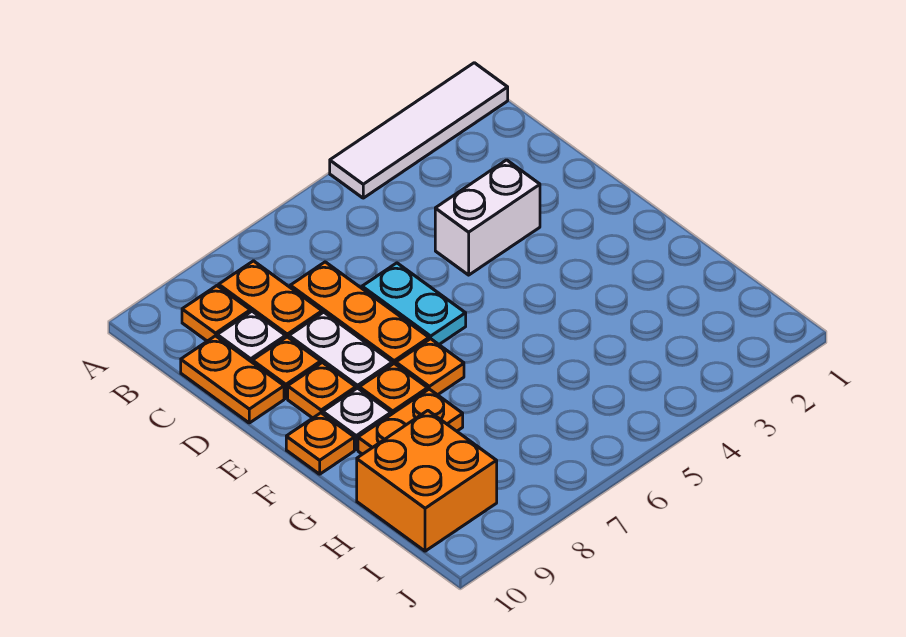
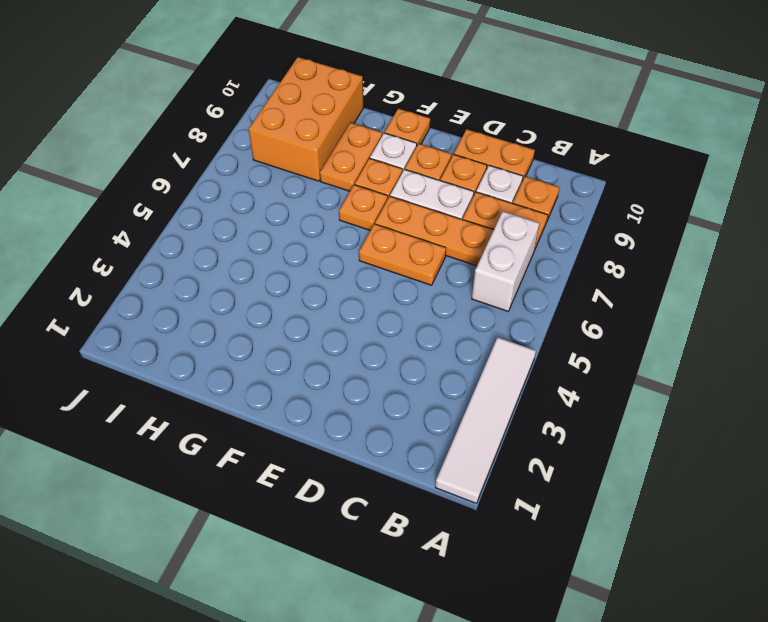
white 1x2 brick [435,160,540,275] -> white 1x2 brick moved to [472,211,539,311]
cyan 1x2 plate [362,263,466,344] -> orange 1x2 plate [359,224,446,285]
orange 2x2 brick [357,411,497,551] -> orange 2x3 brick [249,57,363,181]

